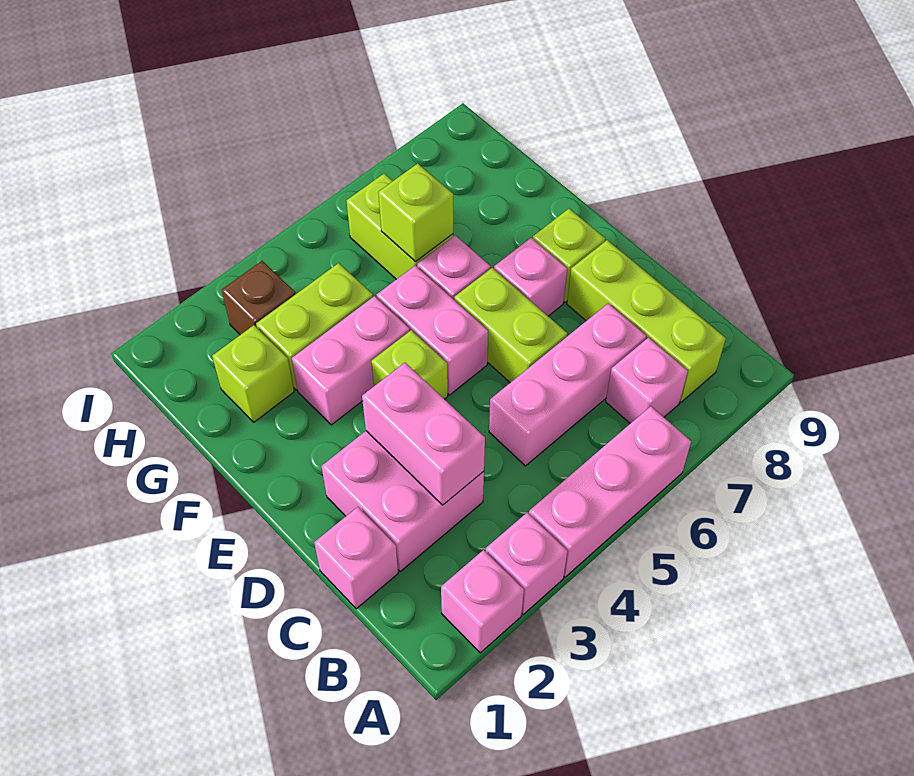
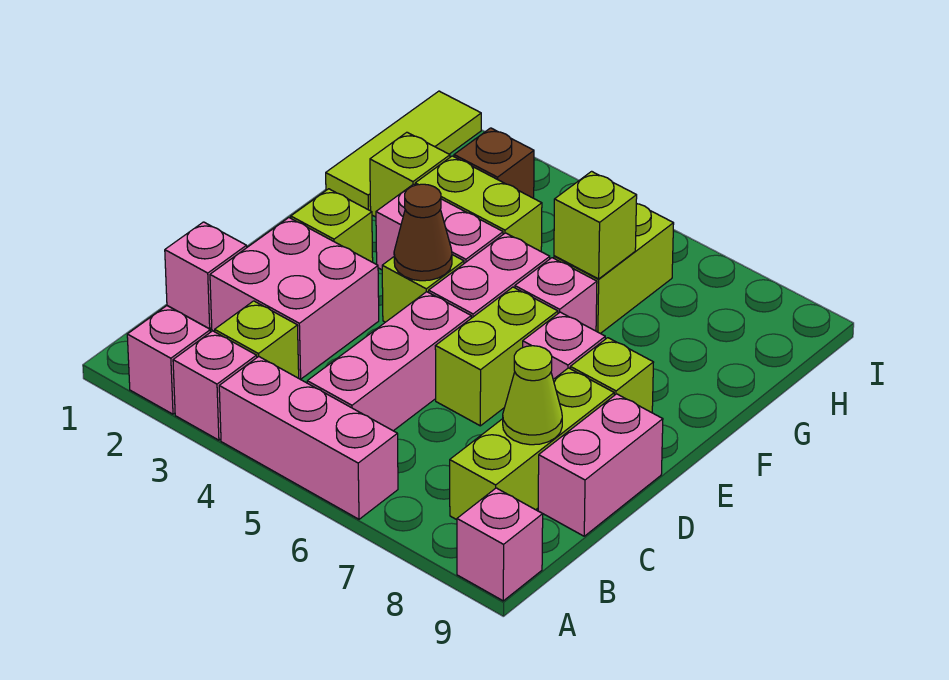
none -> lime 1x1 brick [215,301,299,378]
pink 1x1 brick [606,338,688,423] -> pink 1x1 brick moved to [457,488,543,601]
pink 1x2 brick [362,363,485,505] -> pink 1x2 brick moved to [538,394,663,536]
pink 1x3 brick [489,303,646,466] -> pink 1x3 brick turned to [307,292,471,431]
none -> lime 1x1 cone [503,346,562,445]
none -> lime 1x1 brick [291,189,373,262]
none -> brown 1x1 cone [394,184,452,281]
none -> lime 1x3 tile [326,91,481,211]

